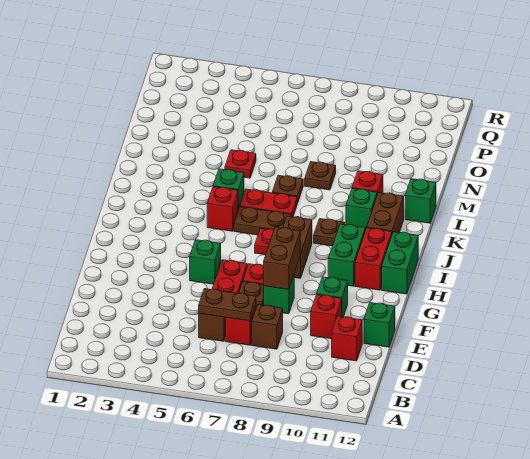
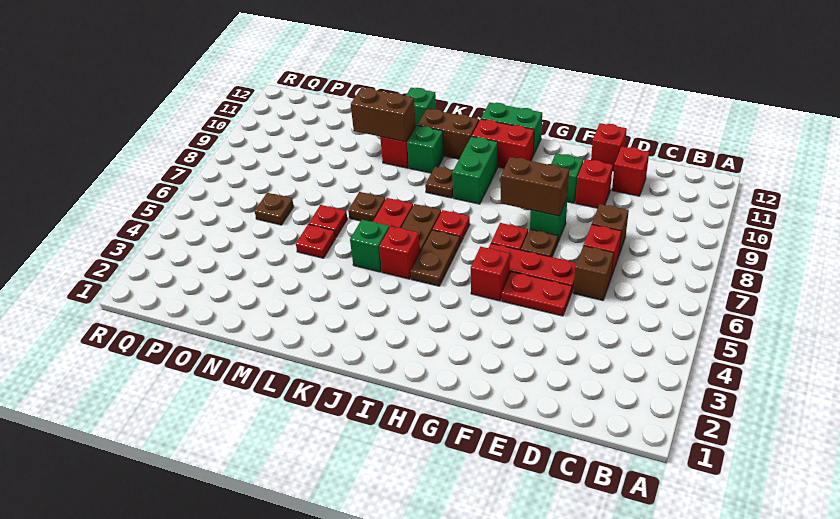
brown 1x2 plate [199,289,256,321] -> brown 1x2 plate moved to [411,230,460,286]
none -> red 1x2 plate [502,272,572,316]
green 1x1 brick [364,303,395,347] -> red 1x1 brick [591,123,627,171]
green 1x1 brick [190,240,221,284] -> red 1x1 brick [471,247,510,301]
brown 1x2 brick [283,216,312,278] -> brown 1x2 brick moved to [351,88,416,142]
green 1x2 brick [328,224,365,286] -> green 1x2 brick turned to [452,136,498,204]
none -> red 1x1 plate [309,205,347,238]
brown 1x1 plate [305,162,336,190] -> brown 1x1 plate moved to [255,193,294,225]

